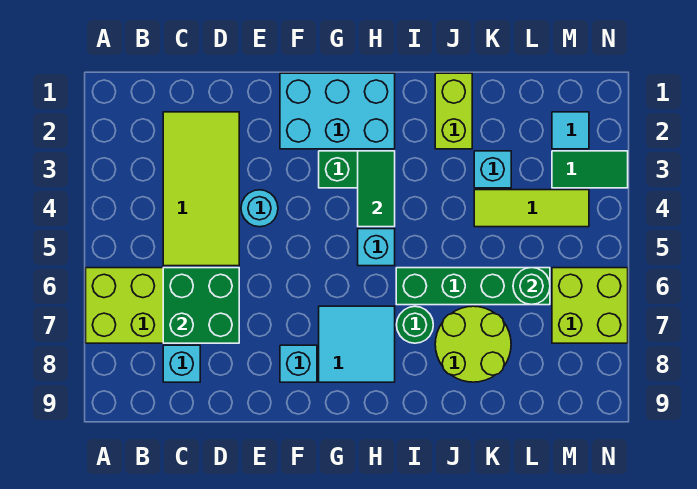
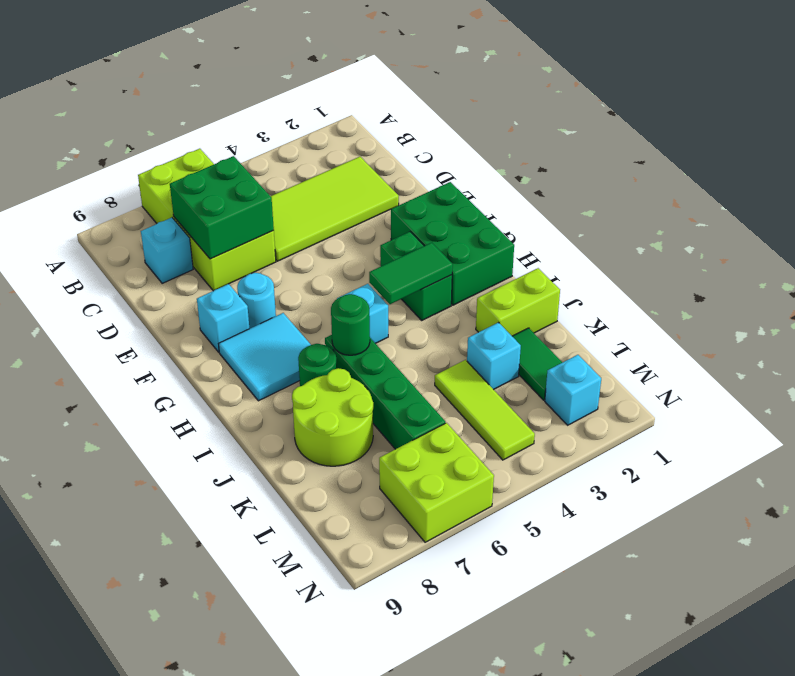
cyan 1x1 round brick [241,190,278,227] -> cyan 1x1 round brick moved to [237,273,276,329]
cyan 2x3 brick [280,73,395,149] -> green 2x3 brick [391,182,514,305]
green 1x1 round brick [513,268,550,305] -> green 1x1 round brick moved to [331,294,370,355]
cyan 1x1 tile [552,112,589,149] -> cyan 1x1 brick [545,355,601,425]
green 1x2 tile [552,151,628,188] -> green 1x2 tile moved to [512,328,562,400]

